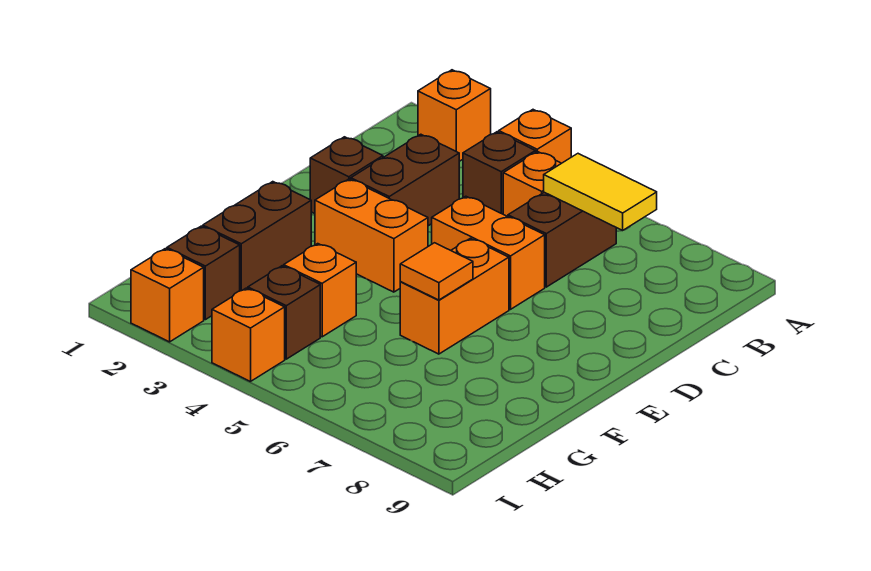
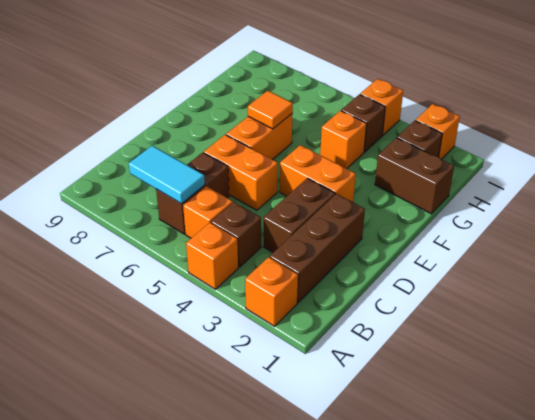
yellow 1x2 tile [544,154,657,231] -> cyan 1x2 tile [129,146,205,204]
brown 1x1 brick [310,137,383,214] -> brown 1x3 brick [270,194,365,303]
brown 1x2 brick [203,182,311,291] -> brown 1x2 brick turned to [375,138,454,214]

